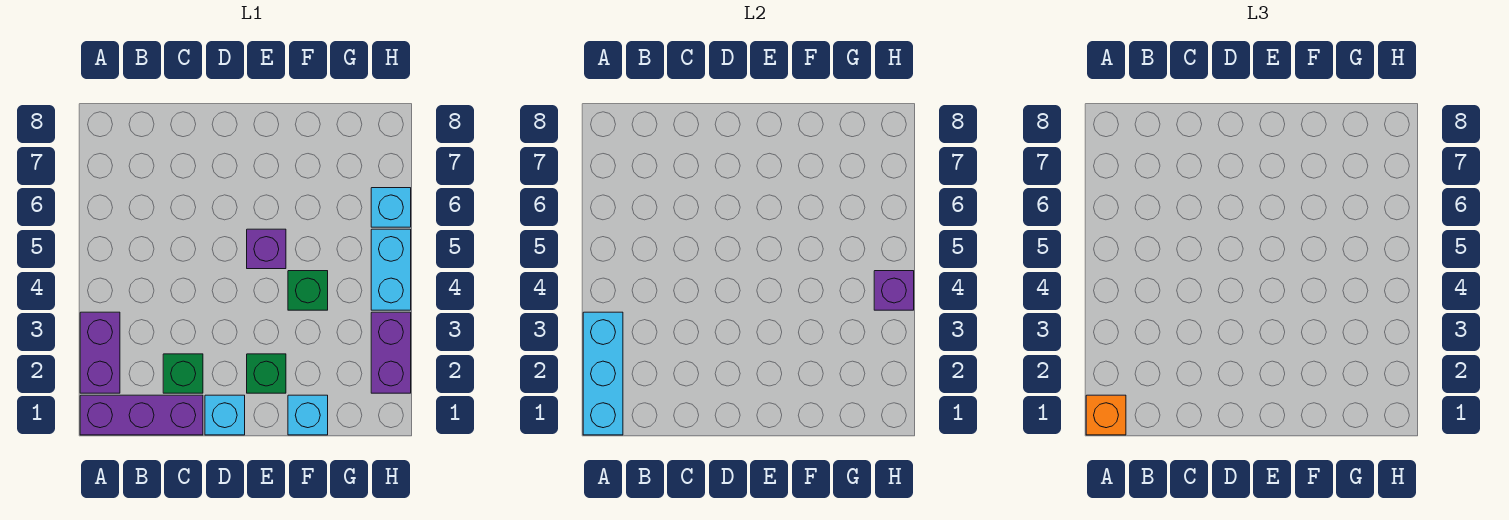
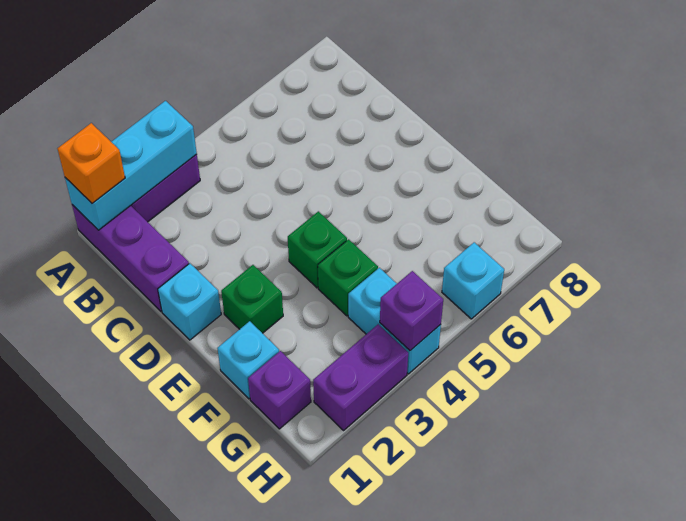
green 1x1 brick [163,354,203,393] -> green 1x1 brick moved to [288,211,347,288]
purple 1x1 brick [247,229,286,269] -> purple 1x1 brick moved to [248,351,311,429]
cyan 1x2 brick [371,229,411,310] -> cyan 1x2 brick turned to [348,268,441,374]

